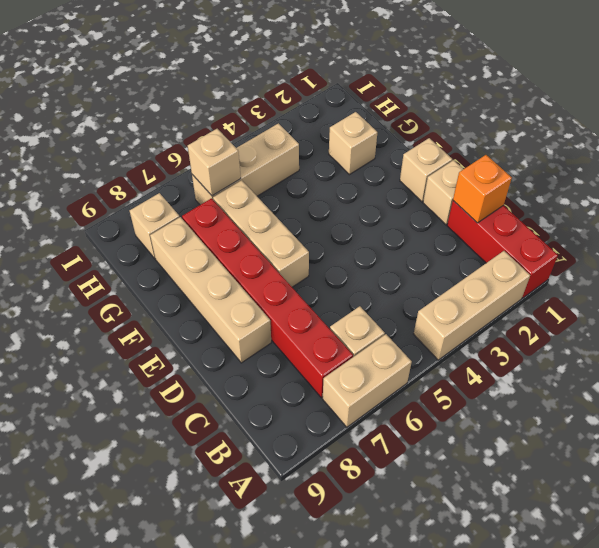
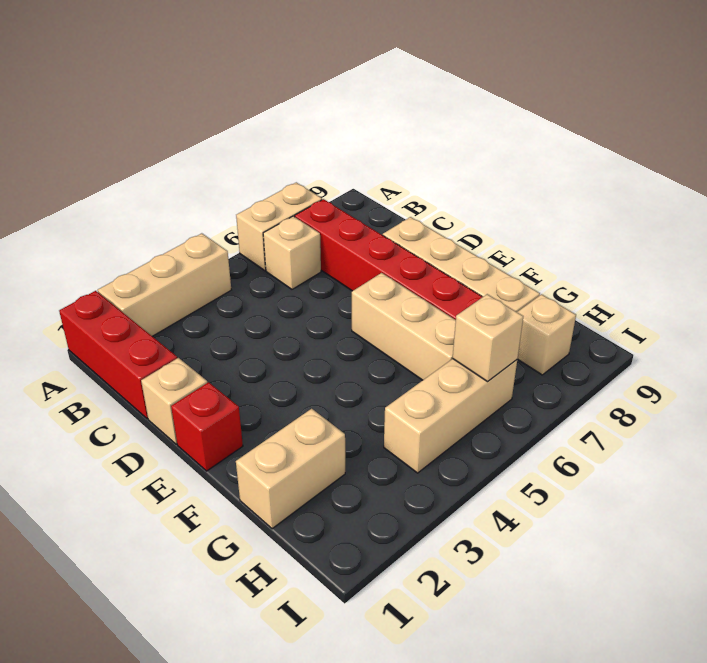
orange 1x1 brick [453,155,512,223] -> none
tan 1x1 brick [400,138,452,202] -> red 1x1 brick [171,382,243,471]
tan 1x1 brick [329,112,377,175] -> tan 1x2 brick [236,409,345,529]

